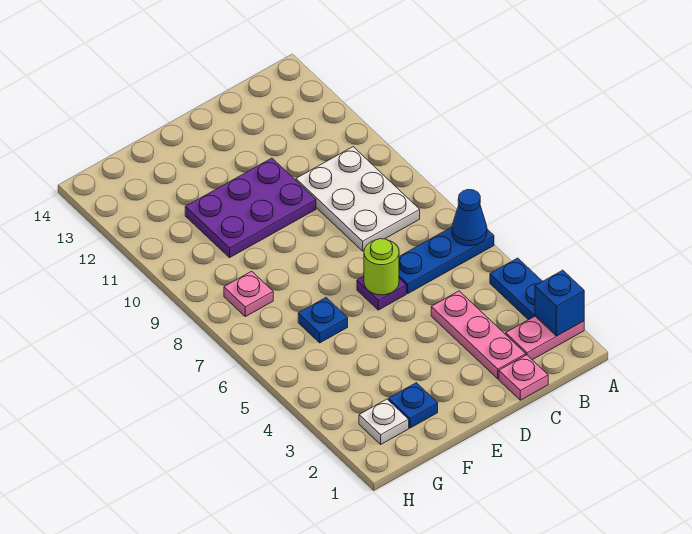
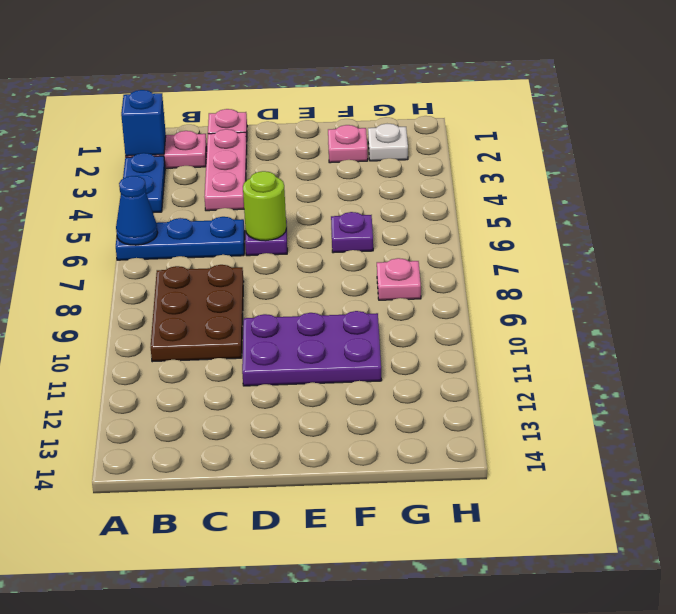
white 2x3 plate [296,147,420,251] -> brown 2x3 plate [151,265,244,362]
blue 1x1 plate [388,383,438,428] -> pink 1x1 plate [328,125,368,163]
blue 1x1 plate [298,298,348,343] -> purple 1x1 plate [331,212,373,253]

